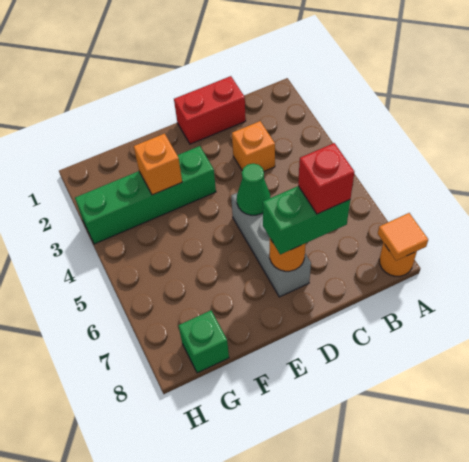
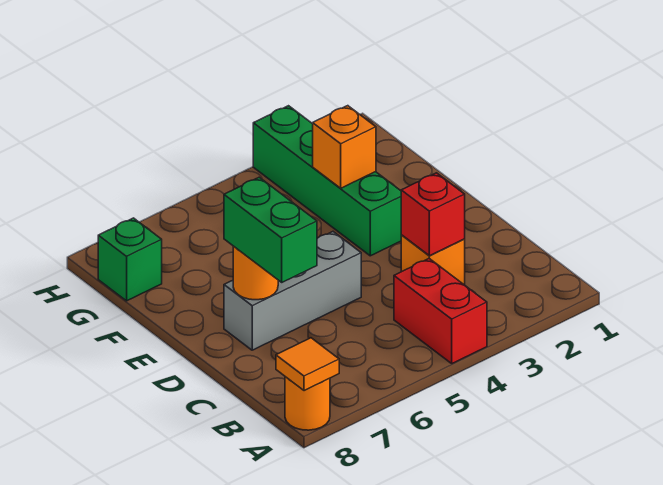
red 1x2 brick [174,76,246,144] -> red 1x2 brick moved to [394,259,487,363]
red 1x1 brick [298,143,354,214] -> red 1x1 brick moved to [401,173,465,256]
green 1x1 cone [237,163,270,215] -> none

